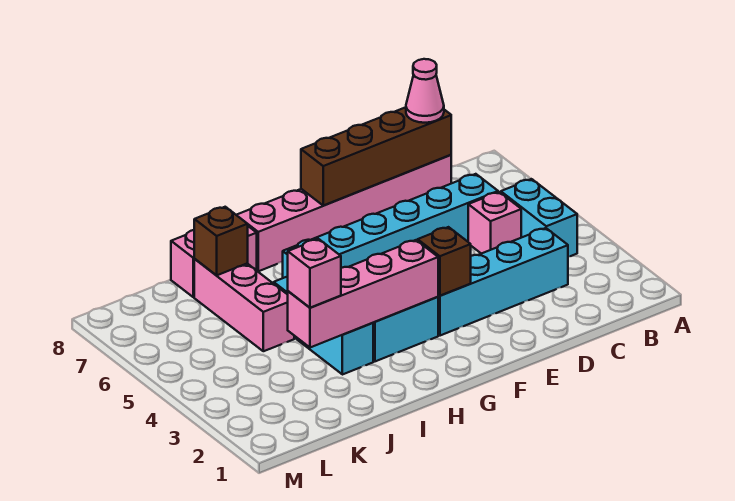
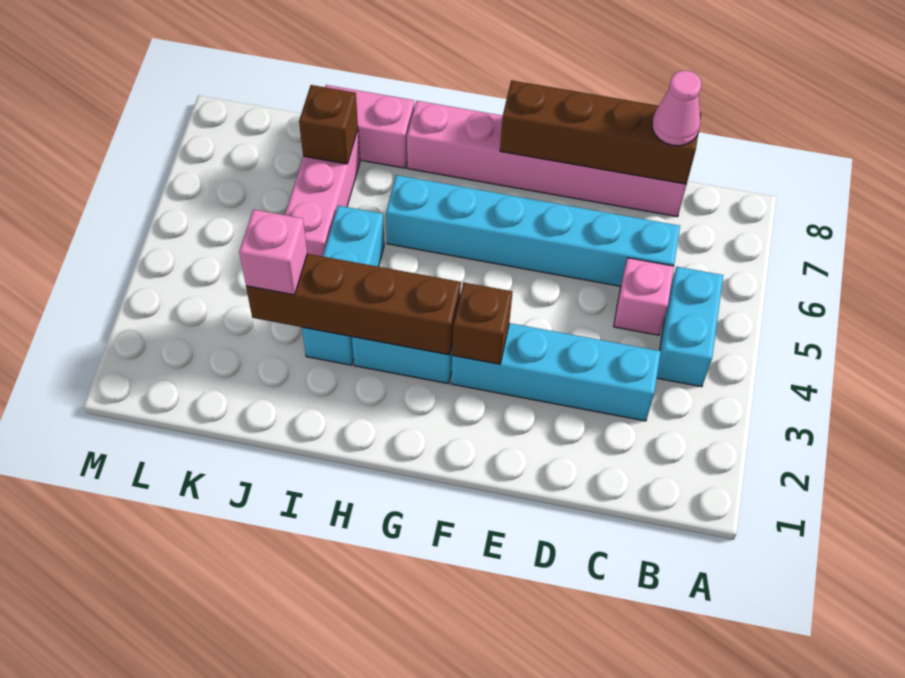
pink 1x4 brick [288,240,438,348] -> brown 1x4 brick [246,254,461,355]

